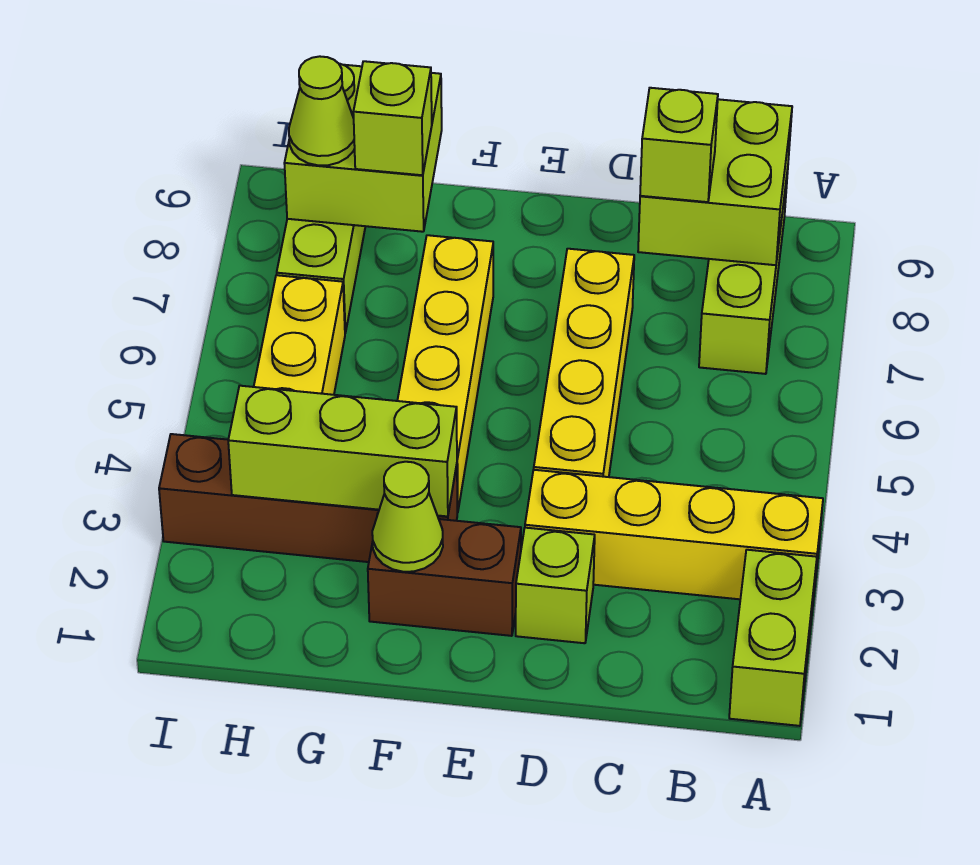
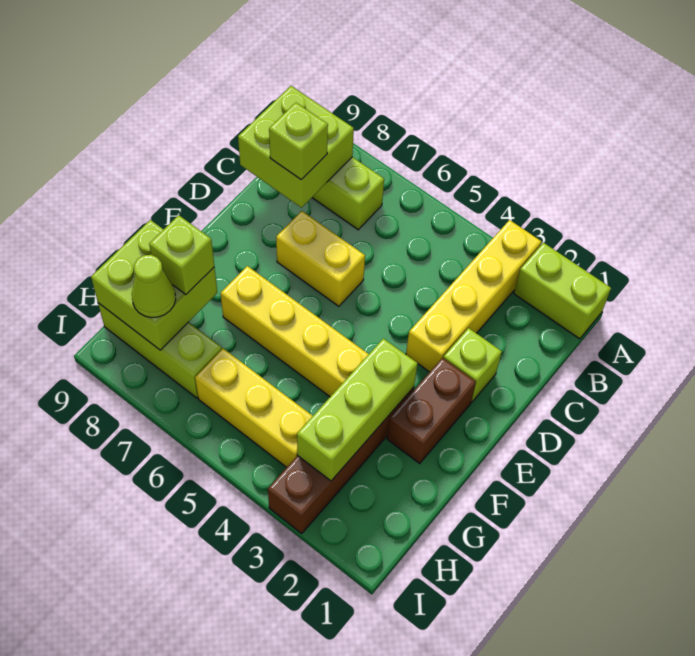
yellow 1x4 brick [534,249,634,477] -> yellow 1x2 brick [276,211,365,306]
lime 1x1 cone [372,462,443,572] -> none

